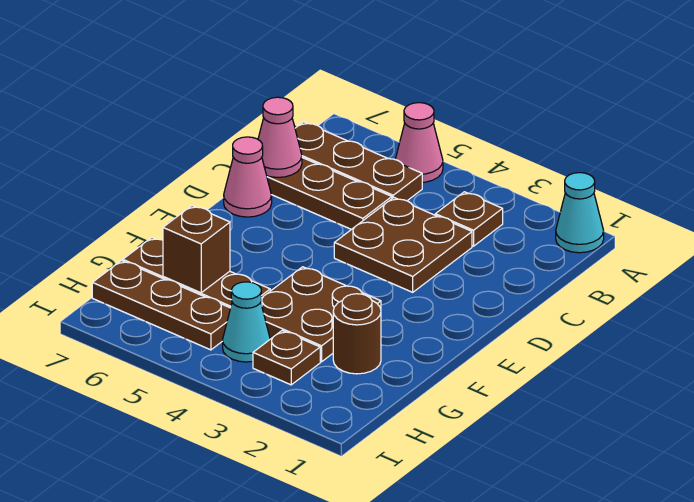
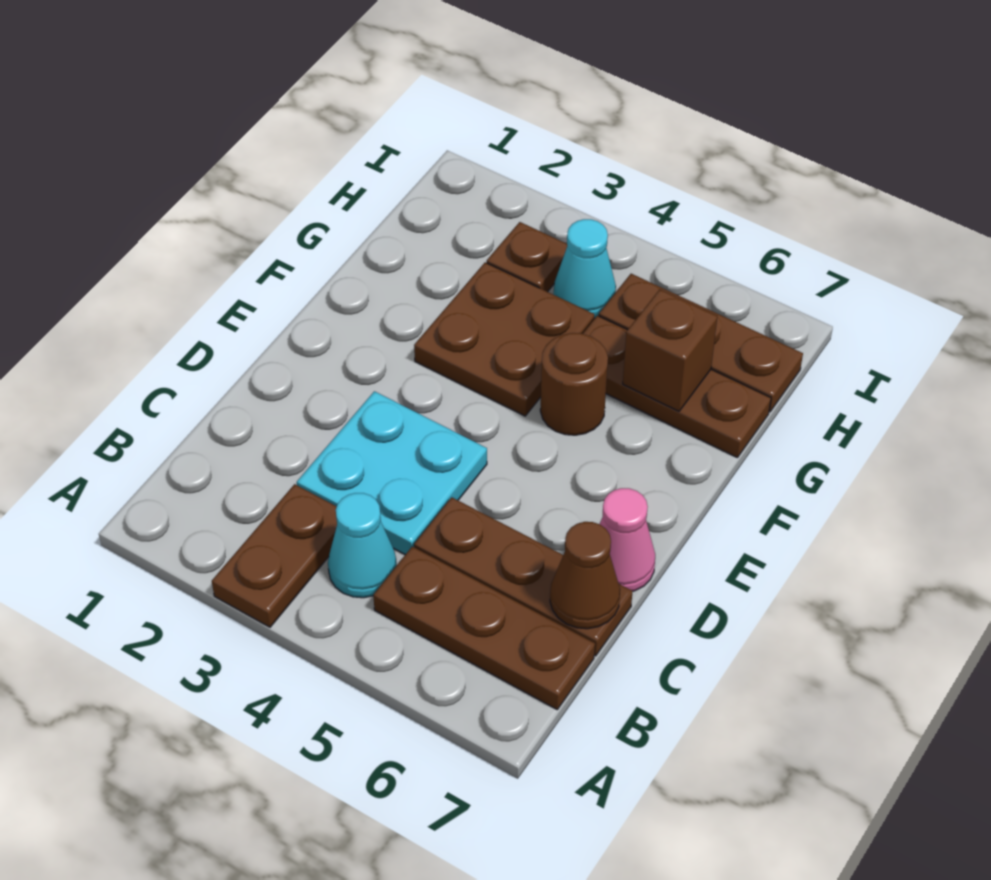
cyan 1x1 cone [556,173,604,253] -> cyan 1x1 cone moved to [328,493,397,598]
pink 1x1 cone [395,103,443,182] -> none
brown 1x1 plate [435,192,503,246] -> brown 1x2 plate [212,484,337,627]
brown 2x2 plate [334,197,472,292] -> cyan 2x2 plate [297,391,487,555]
pink 1x1 cone [258,97,302,177] -> brown 1x1 cone [550,522,620,629]
brown 1x1 round brick [333,294,381,374] -> brown 1x1 round brick moved to [540,333,608,435]

